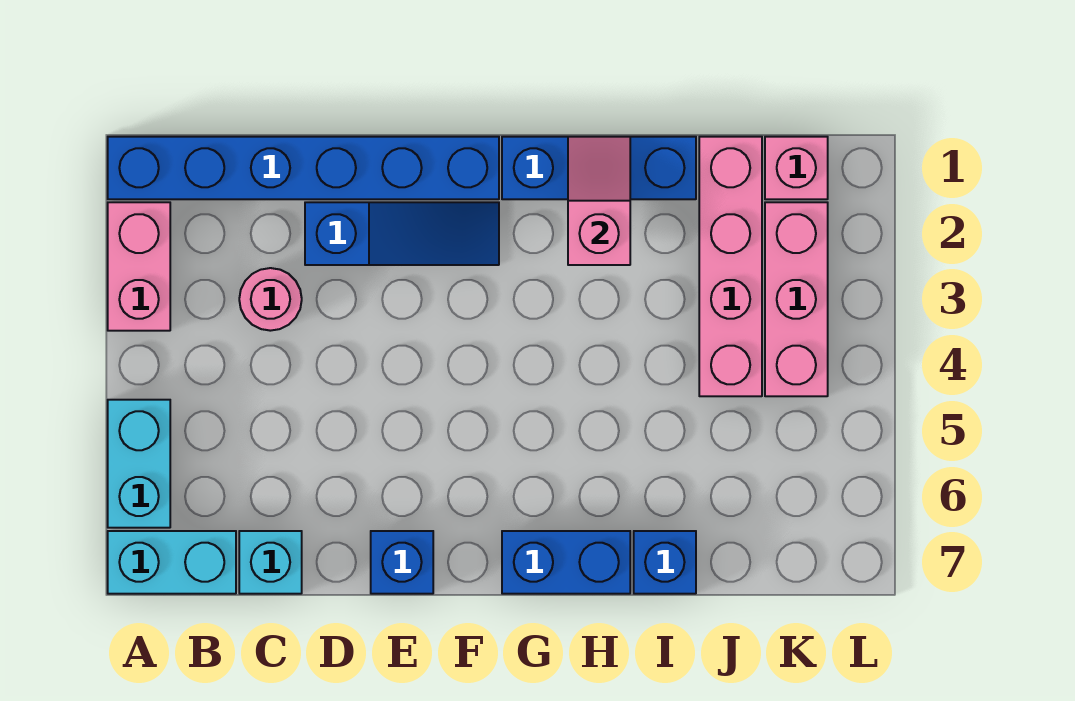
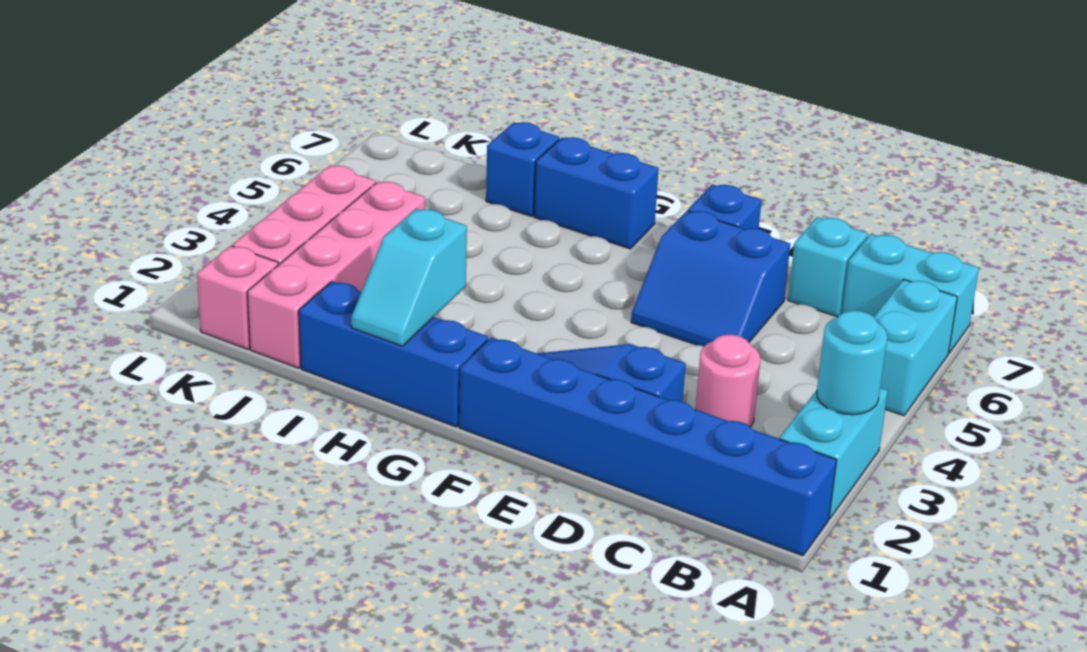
pink 1x2 brick [108,202,170,331] -> cyan 1x2 brick [780,388,888,519]
none -> cyan 1x1 round brick [817,310,887,415]
none -> blue 2x2 slope [631,211,790,346]
pink 1x2 slope [568,137,630,265] -> cyan 1x2 slope [351,209,467,346]

